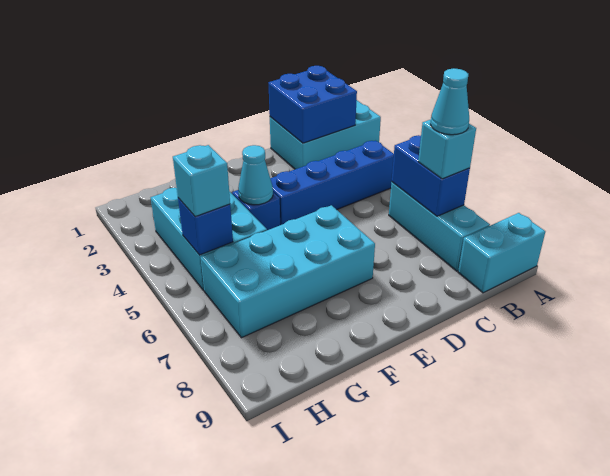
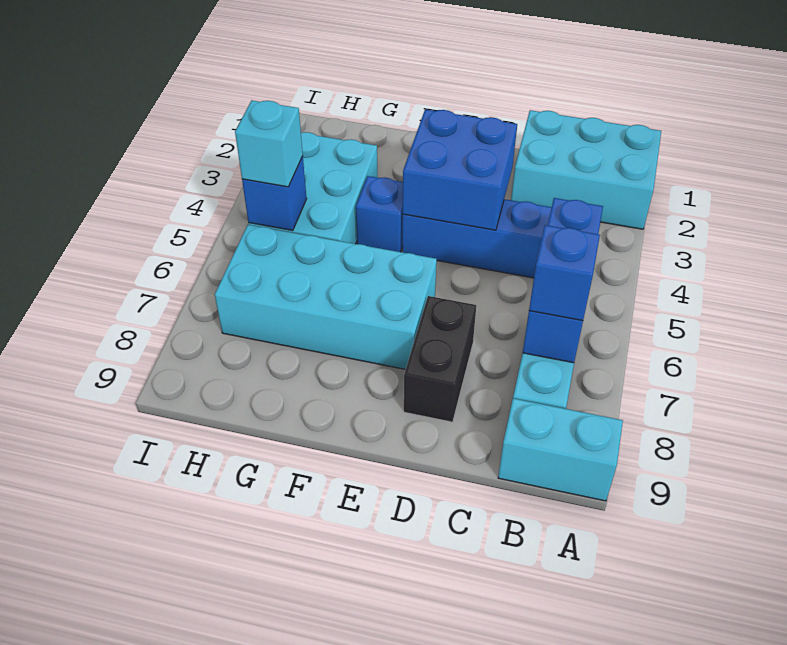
blue 2x2 brick [268,66,357,143] -> blue 2x2 brick moved to [403,109,517,230]
blue 1x2 brick [392,135,470,216] -> blue 1x3 brick [523,198,603,363]
cyan 1x1 brick [418,120,476,179] -> blue 1x1 brick [529,225,600,321]
cyan 1x1 cone [430,68,469,135] -> none
none -> black 1x2 brick [404,296,476,422]
cyan 1x1 cone [238,145,273,205] -> none

